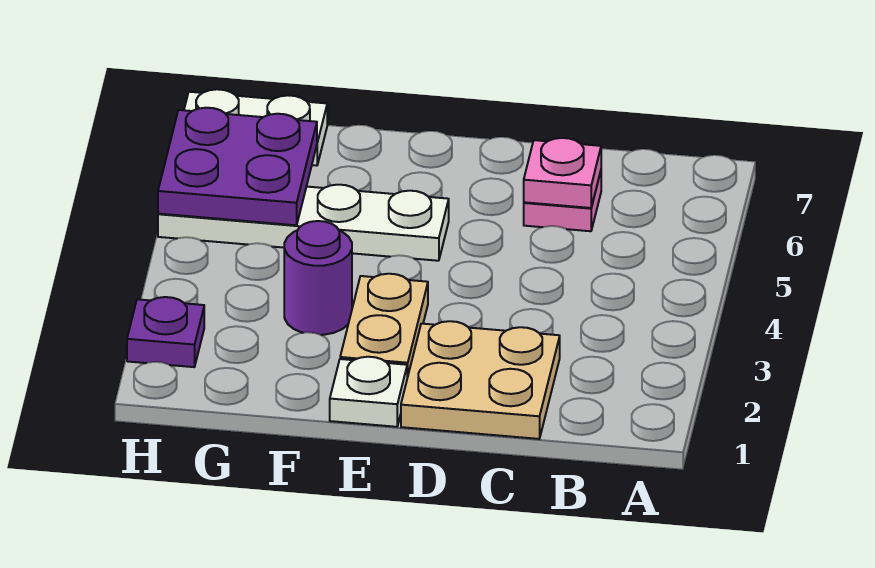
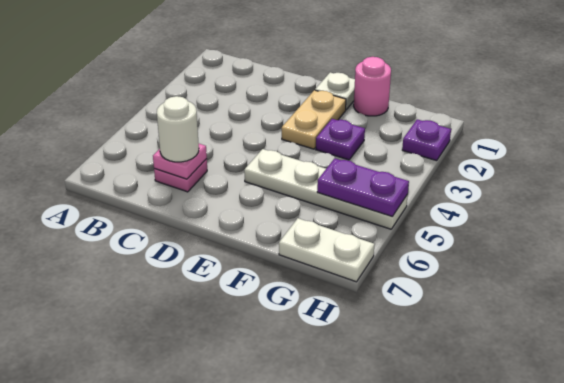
tan 2x2 plate [401,321,560,439] -> none
none -> white 1x1 round brick [157,96,199,162]
none -> pink 1x1 round brick [354,57,391,116]
purple 1x1 round brick [284,221,352,335] -> purple 1x1 plate [316,119,365,160]
purple 2x2 plate [158,108,317,225] -> purple 1x2 plate [317,158,409,216]

